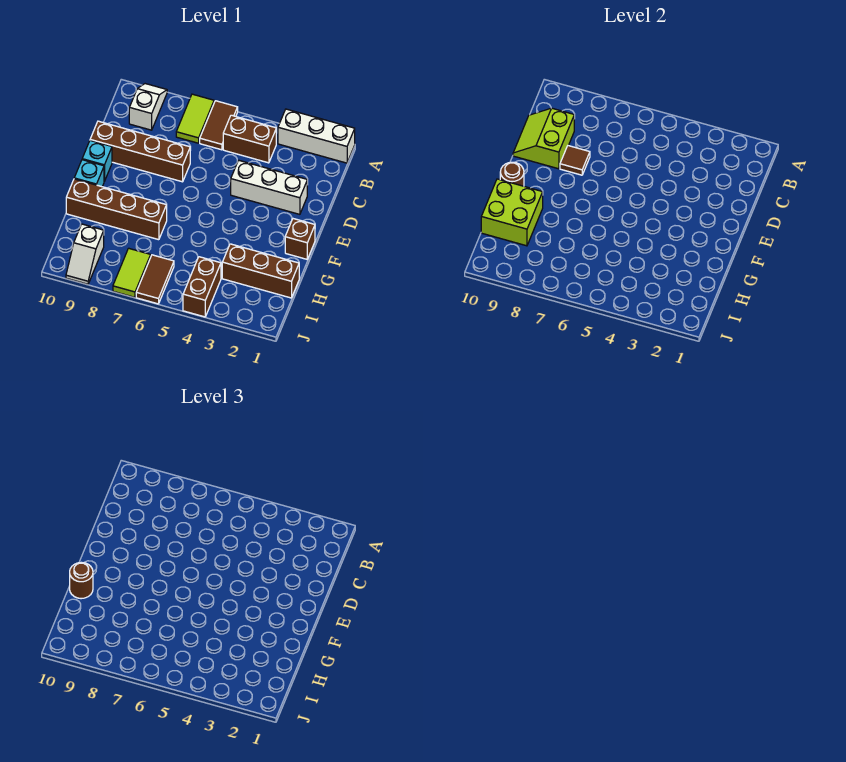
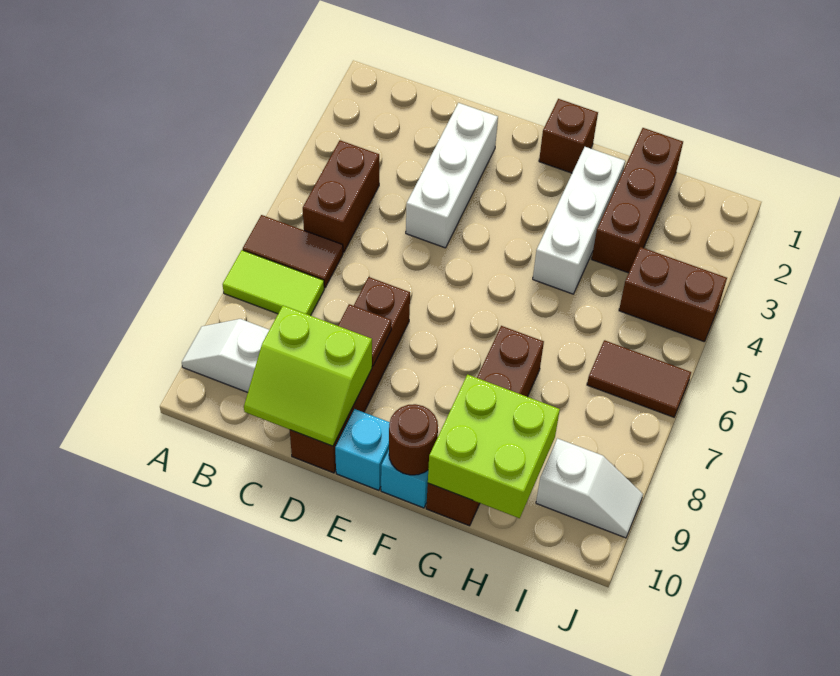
white 1x3 brick [278,109,355,163] -> white 1x3 brick moved to [533,147,625,294]
brown 1x1 round brick [70,562,93,599] -> none
lime 1x2 tile [113,248,151,297] -> none

